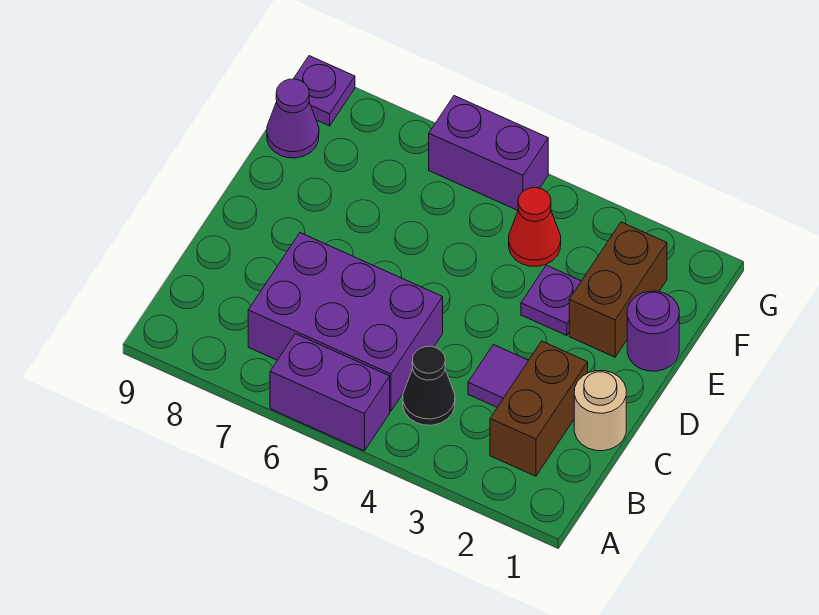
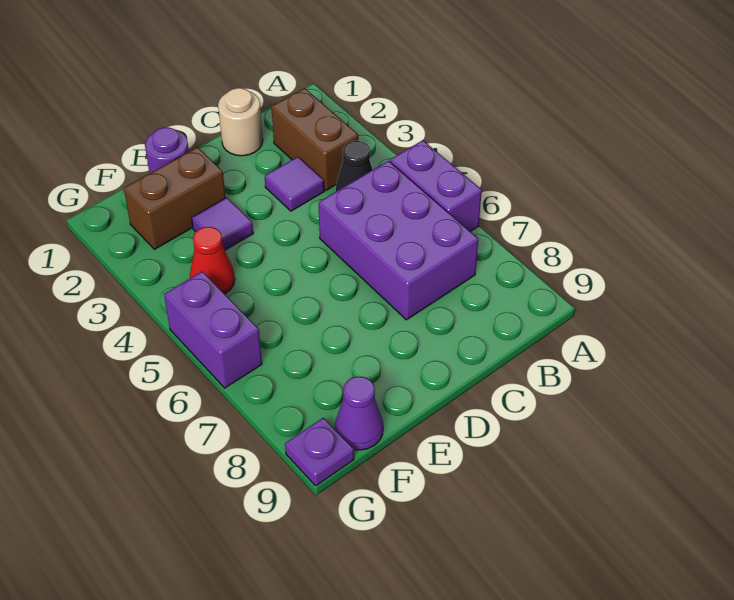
brown 1x2 brick [490,341,588,476] -> brown 1x2 brick turned to [271,88,358,190]
purple 1x1 plate [521,265,581,336] -> purple 1x1 tile [192,197,253,250]

